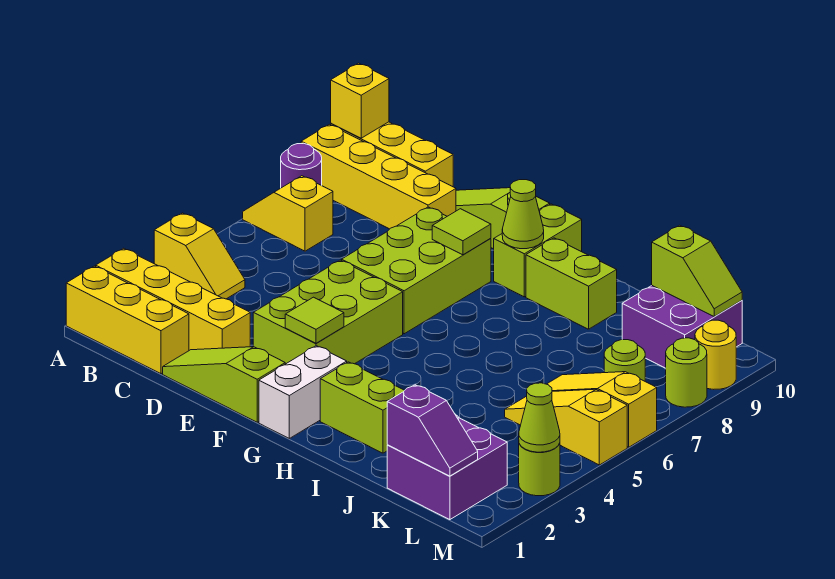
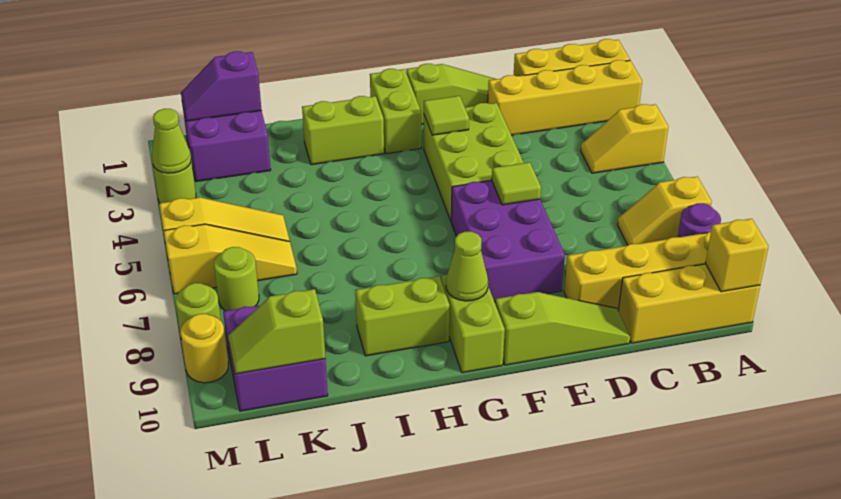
yellow 1x2 slope [243,176,333,251] -> yellow 1x2 slope turned to [617,177,712,245]
lime 2x3 brick [342,207,491,334] -> purple 2x3 brick [451,181,565,302]
lime 1x1 tile [432,209,491,255] -> lime 1x1 tile moved to [492,162,541,205]
white 1x2 brick [259,346,347,438] -> lime 1x2 brick [370,69,421,154]

